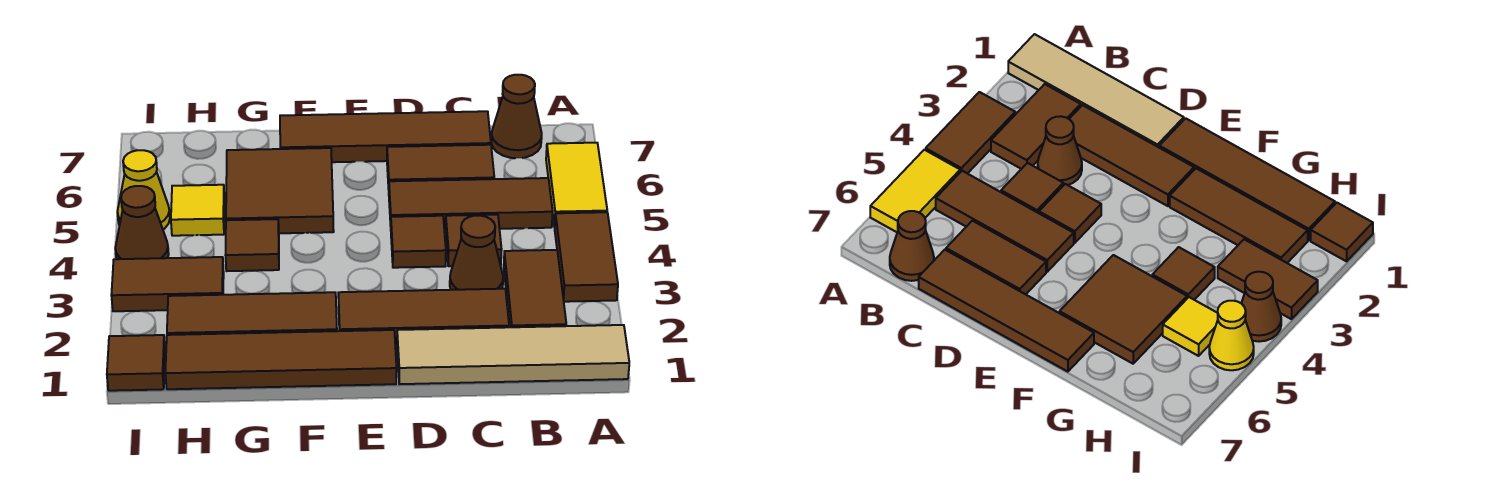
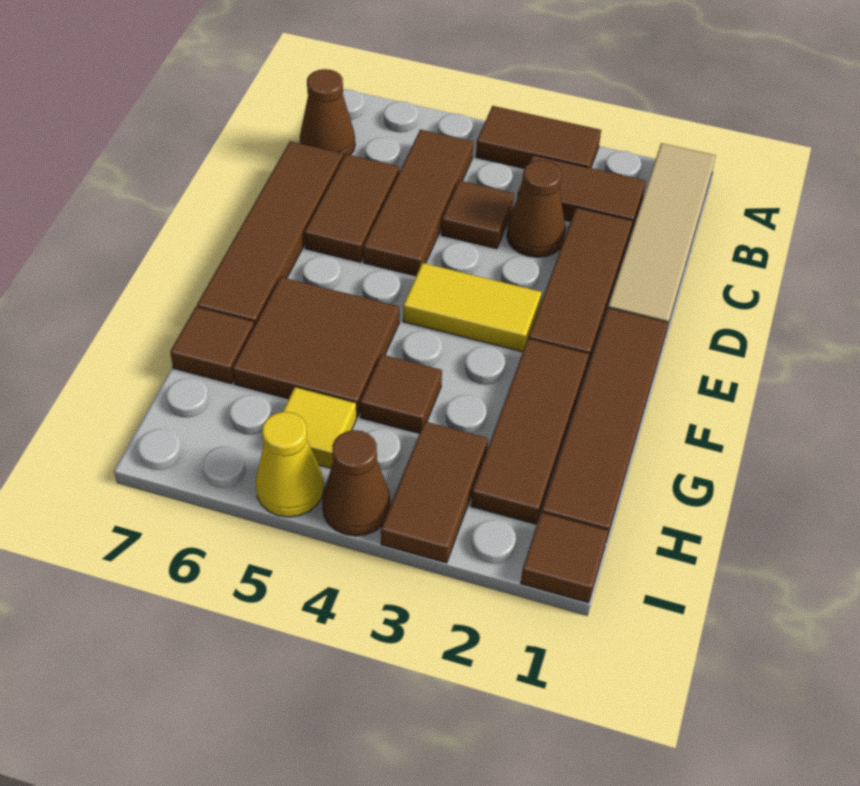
yellow 1x2 tile [546,143,607,227] -> yellow 1x2 tile moved to [403,263,542,352]
brown 1x1 tile [391,216,446,268] -> brown 1x1 tile moved to [170,307,254,384]

